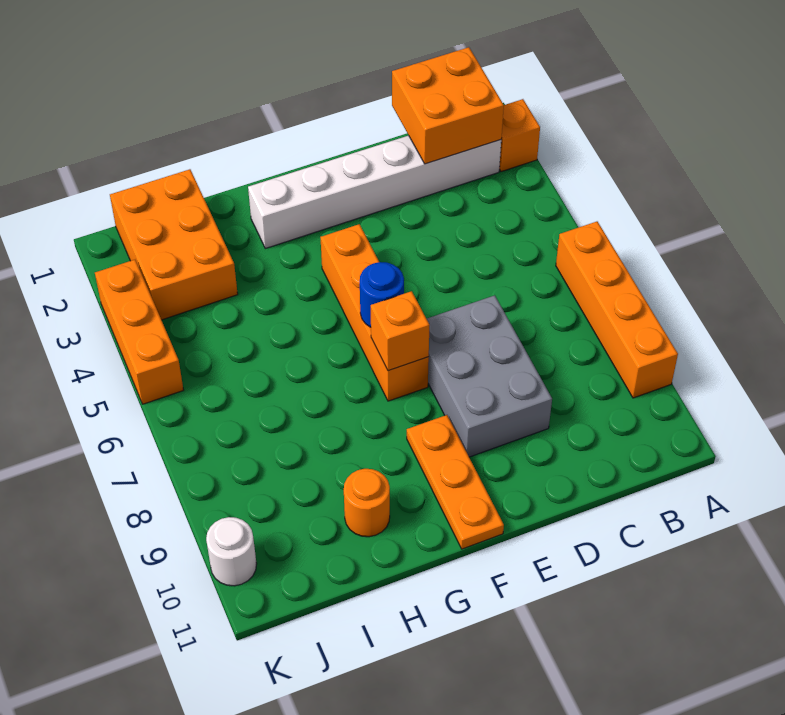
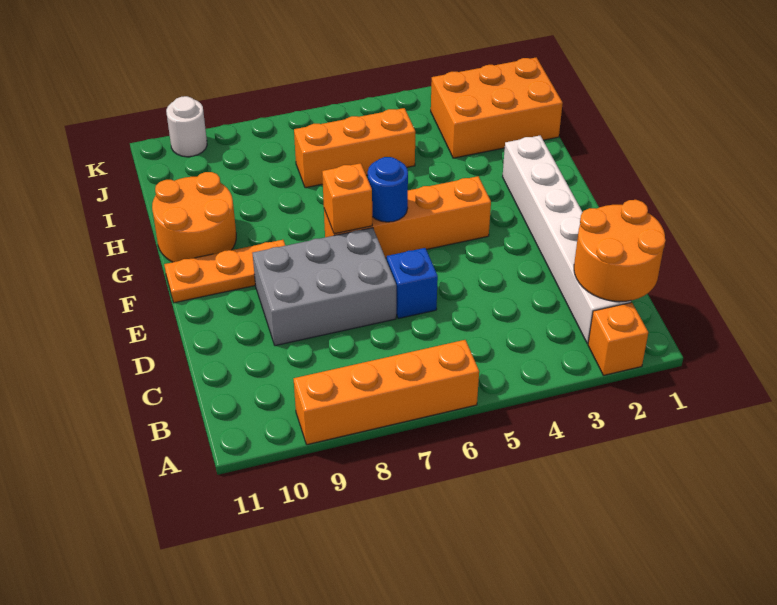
orange 2x2 brick [392,47,504,164] -> orange 2x2 round brick [574,200,666,302]
none -> blue 1x1 brick [387,248,438,319]
orange 1x1 round brick [344,469,390,537] -> orange 2x2 round brick [152,172,236,262]
orange 1x3 brick [95,260,183,404] -> orange 1x3 brick moved to [294,108,415,188]

